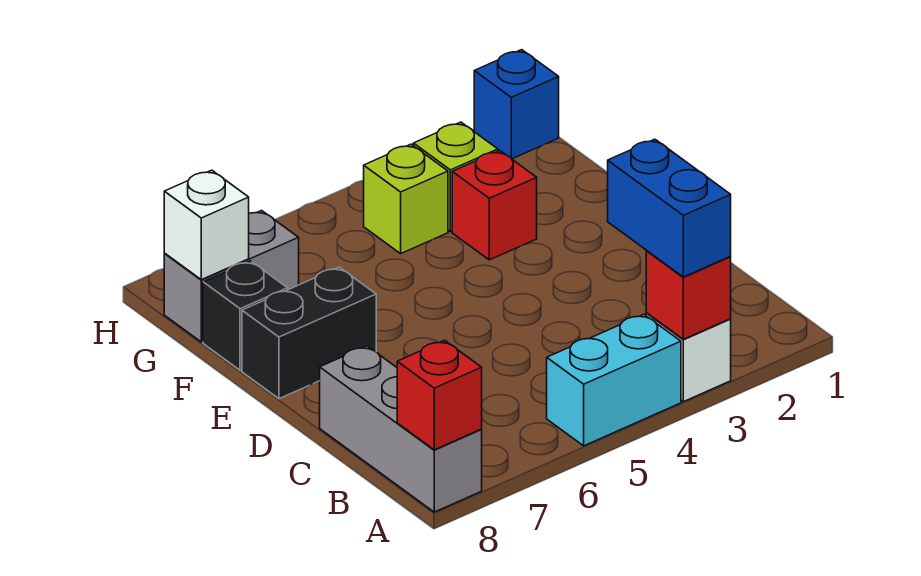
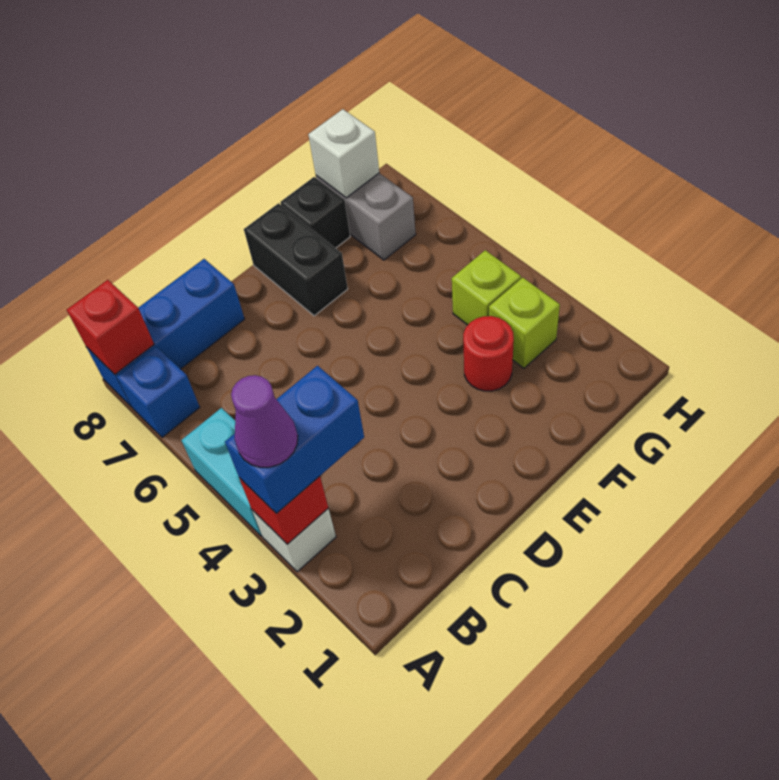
none -> purple 1x1 cone [231,375,298,467]
grey 1x3 brick [320,346,482,512] -> blue 1x3 brick [87,259,245,407]
red 1x1 brick [452,150,537,260] -> red 1x1 round brick [463,316,514,391]
blue 1x1 brick [474,50,559,159] -> blue 1x1 brick moved to [117,347,200,437]

